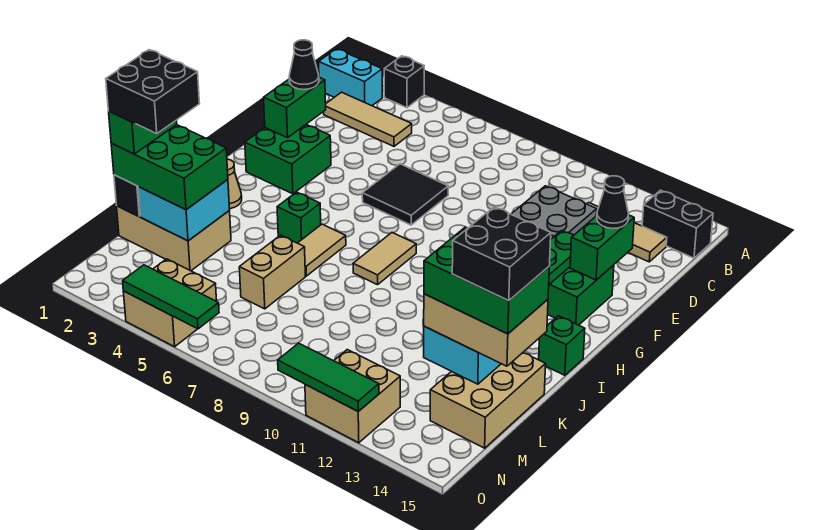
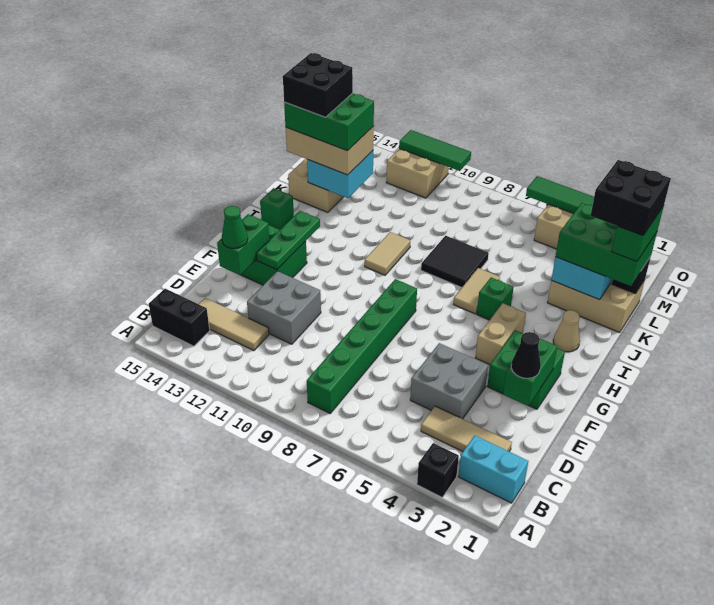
none -> green 1x6 brick [307,279,417,413]
none -> grey 2x2 brick [410,343,488,419]
black 2x2 tile [362,164,448,225] -> black 2x2 tile moved to [421,236,489,287]
black 1x1 cone [597,176,629,229] -> green 1x1 cone [222,206,248,248]
tan 1x2 tile [353,233,416,285] -> tan 1x2 tile moved to [365,232,410,275]
tan 1x2 brick [239,235,305,309] -> tan 1x2 brick moved to [475,303,526,364]

